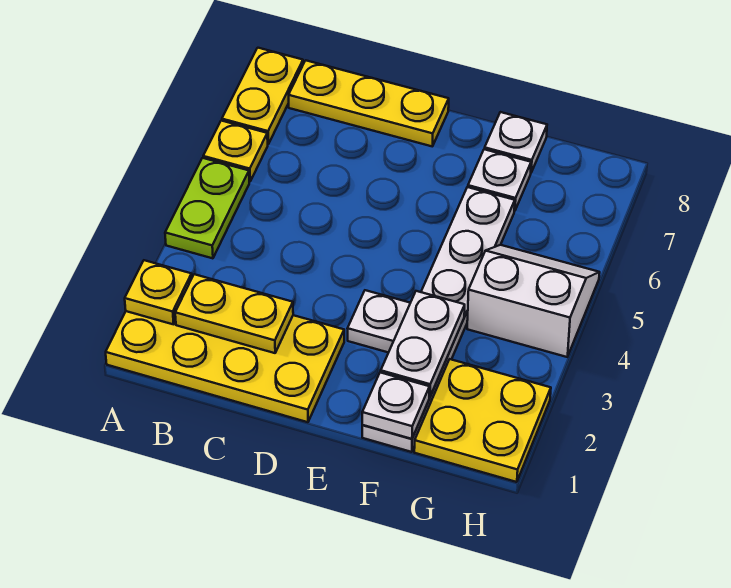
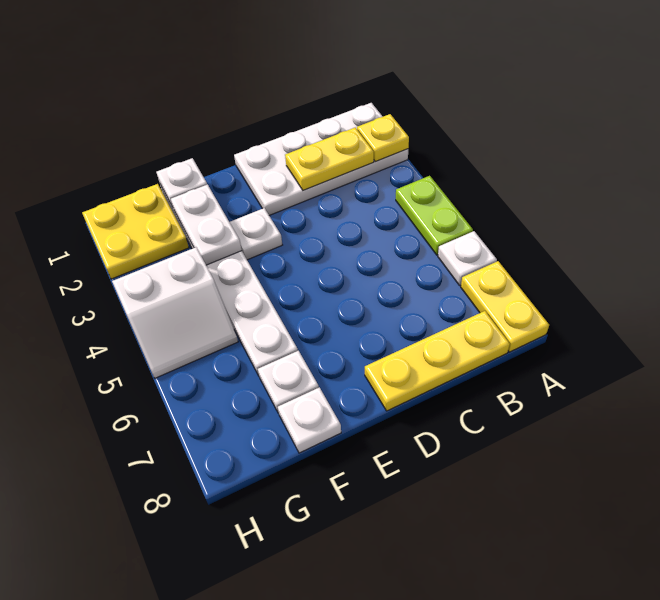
yellow 2x4 plate [106,311,344,422] -> white 2x4 plate [234,103,408,215]
yellow 1x1 plate [203,121,268,182] -> white 1x1 plate [438,231,497,285]

